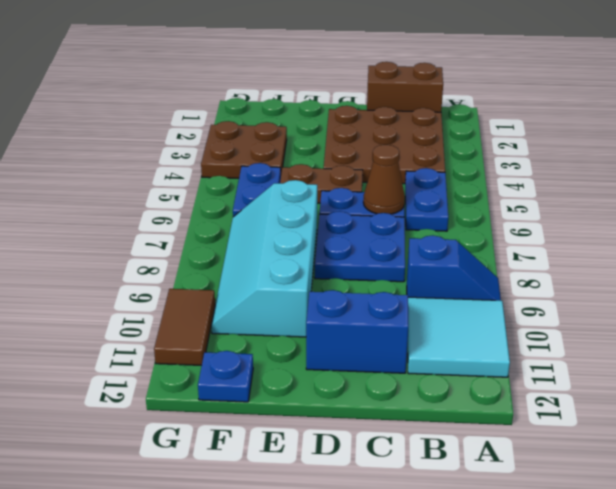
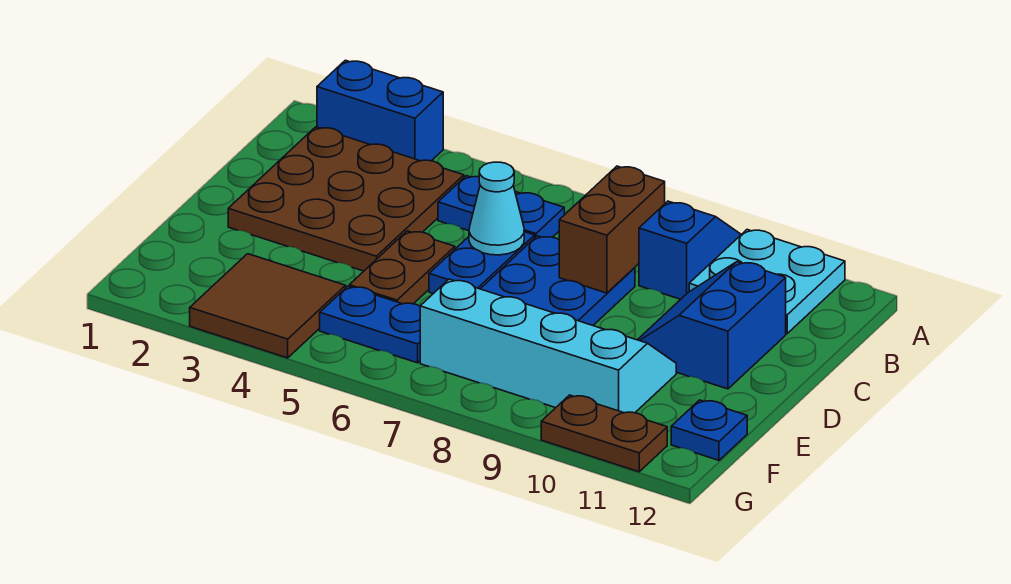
none -> blue 1x2 brick [317,60,443,161]
cyan 2x2 tile [408,297,510,377] -> cyan 2x2 plate [689,230,845,334]
brown 1x2 brick [367,62,443,112] -> brown 1x2 brick moved to [559,166,665,293]
brown 1x1 cone [363,145,405,214] -> cyan 1x1 cone [469,162,524,255]
cyan 2x4 slope [211,180,317,337] -> cyan 2x4 slope turned to [420,279,676,413]
brown 2x2 plate [201,121,287,178] -> brown 2x2 tile [190,254,346,358]
brown 1x2 tile [154,289,215,365] -> brown 1x2 plate [541,395,667,472]

